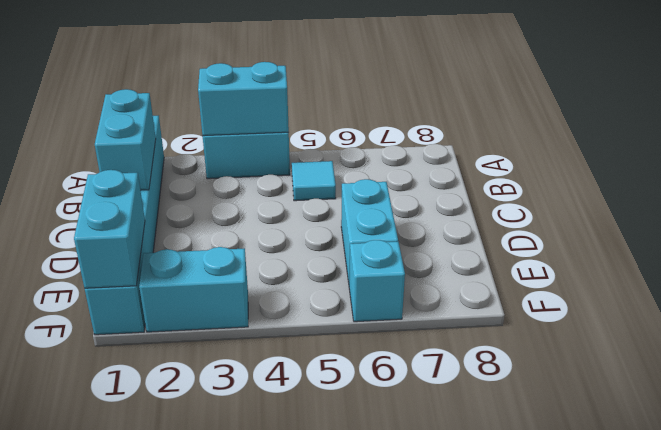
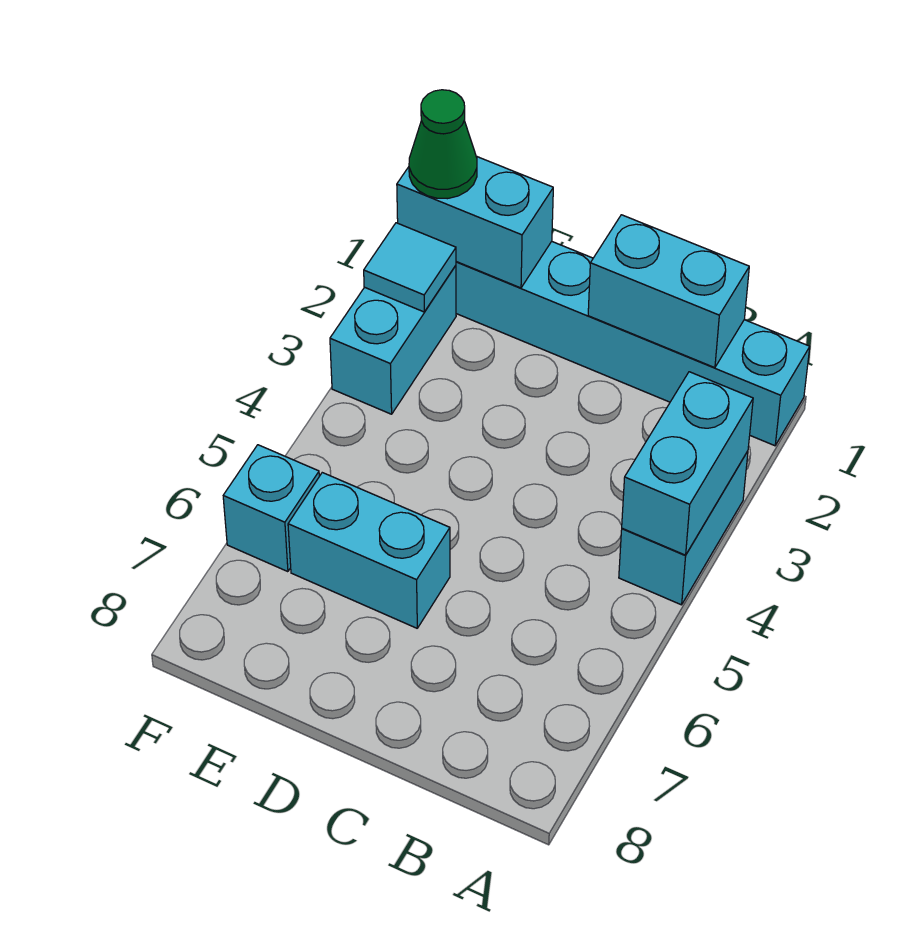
cyan 1x1 tile [292,161,336,201] -> cyan 1x1 tile moved to [364,223,456,312]
none -> green 1x1 cone [409,90,477,199]

